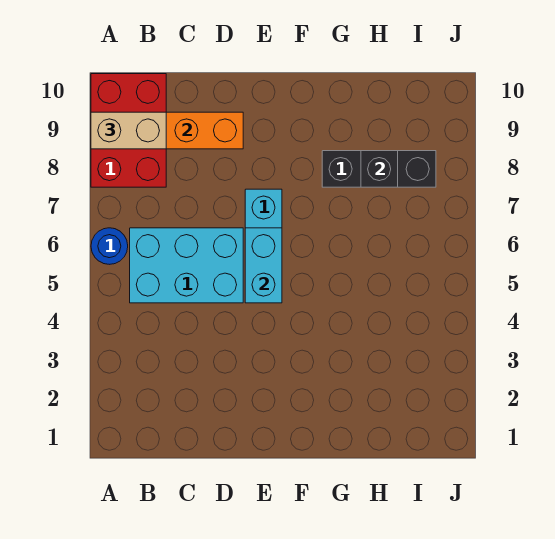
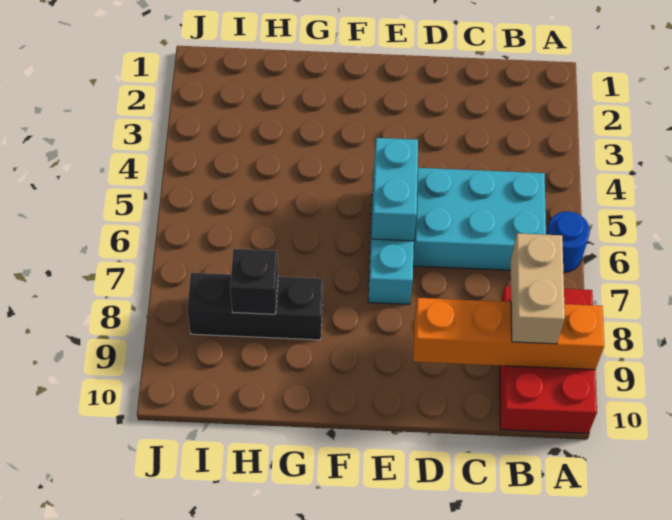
tan 1x2 brick [91,112,166,149] -> tan 1x2 brick turned to [511,233,565,344]

